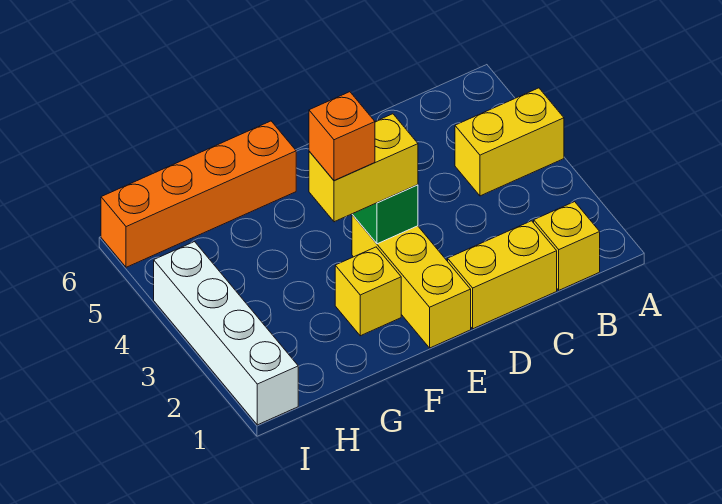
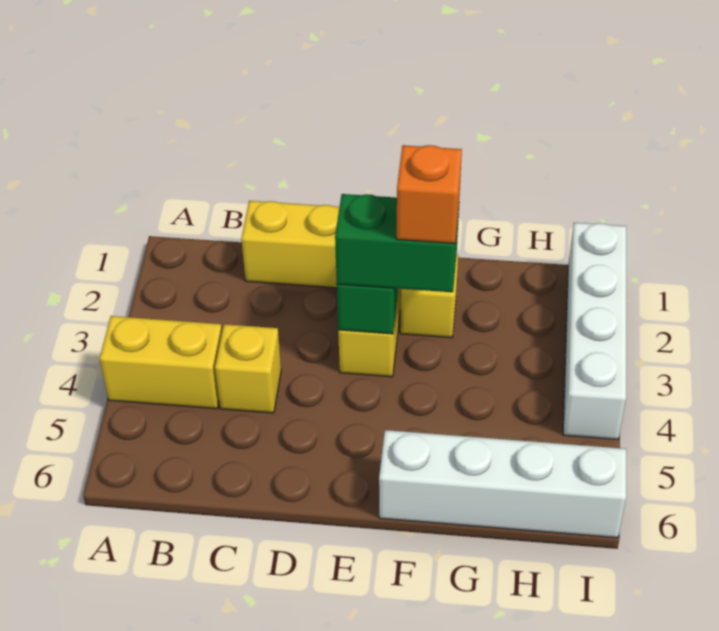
yellow 1x1 brick [534,202,600,290] -> yellow 1x1 brick moved to [215,324,281,413]
yellow 1x2 brick [309,114,418,222] -> green 1x2 brick [335,194,459,292]
orange 1x4 brick [101,121,296,267] -> white 1x4 brick [379,430,626,538]

